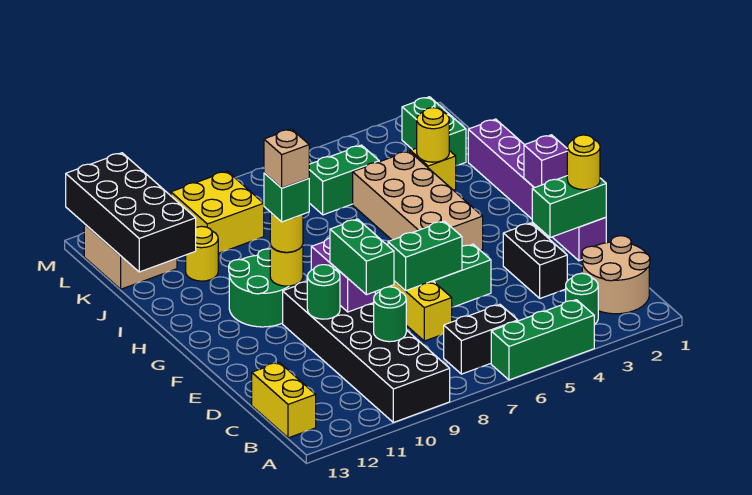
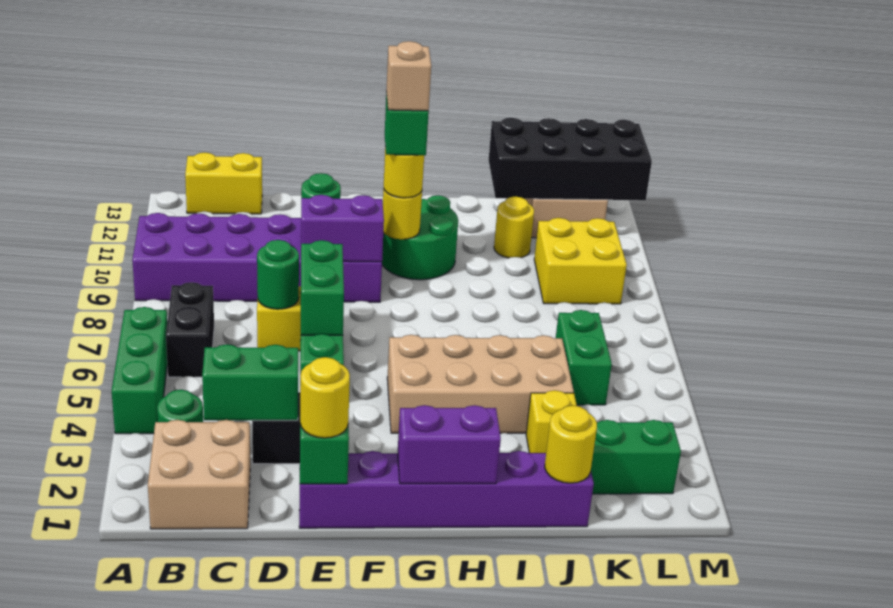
black 2x6 brick [283,282,450,422] -> purple 2x6 brick [132,213,382,302]
tan 2x2 round brick [582,236,650,314] -> tan 2x2 brick [148,420,250,529]
green 1x1 round brick [374,287,406,342] -> green 1x1 round brick moved to [257,240,299,309]
green 1x2 brick [330,219,394,295] -> green 1x2 brick moved to [202,344,298,420]
purple 1x1 brick [524,135,567,188] -> purple 1x2 brick [398,405,501,484]
yellow 1x1 round brick [417,108,449,162] -> yellow 1x1 round brick moved to [545,405,597,483]

